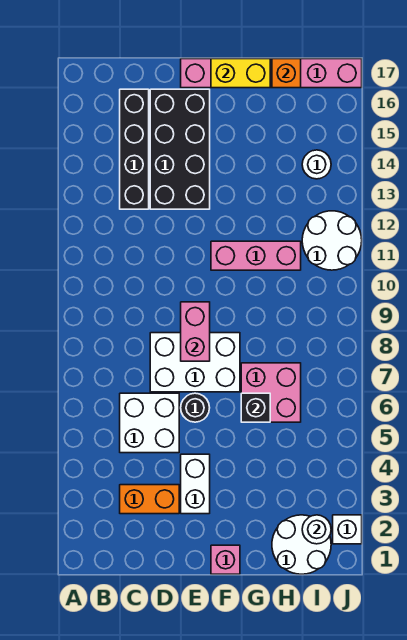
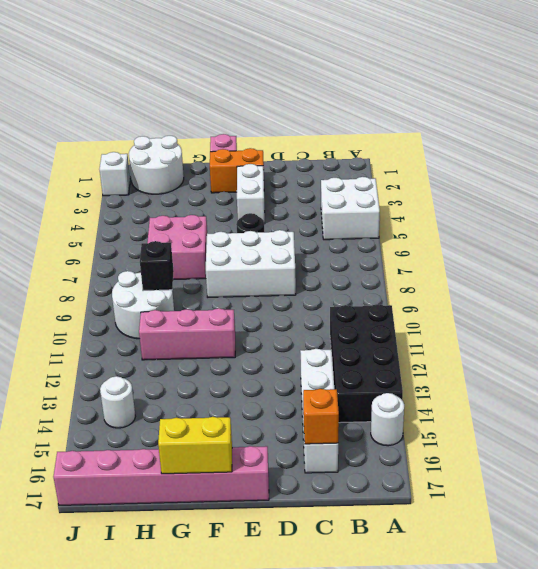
orange 1x2 brick [120,485,179,514] -> orange 1x2 brick moved to [210,148,264,193]
white 2x2 brick [120,393,179,453] -> white 2x2 brick moved to [321,177,380,240]
black 1x4 brick [120,89,149,209] -> white 1x4 brick [300,349,338,473]
black 2x4 brick [150,89,210,209] -> black 2x4 brick moved to [330,304,403,423]
pink 1x2 brick [181,302,210,361] -> none
black 1x1 brick [241,393,270,422] -> black 1x1 brick moved to [140,241,174,291]
orange 1x1 brick [272,59,301,88] -> orange 1x1 brick moved to [303,389,339,444]
white 1x1 round brick [302,515,331,544] -> white 1x1 round brick moved to [371,393,404,446]
white 2x2 round brick [302,211,362,270] -> white 2x2 round brick moved to [112,271,174,339]

